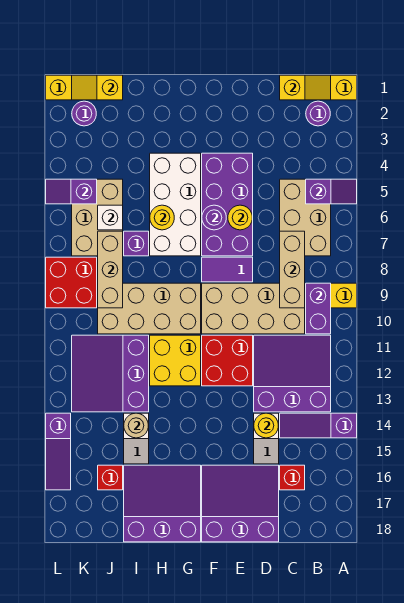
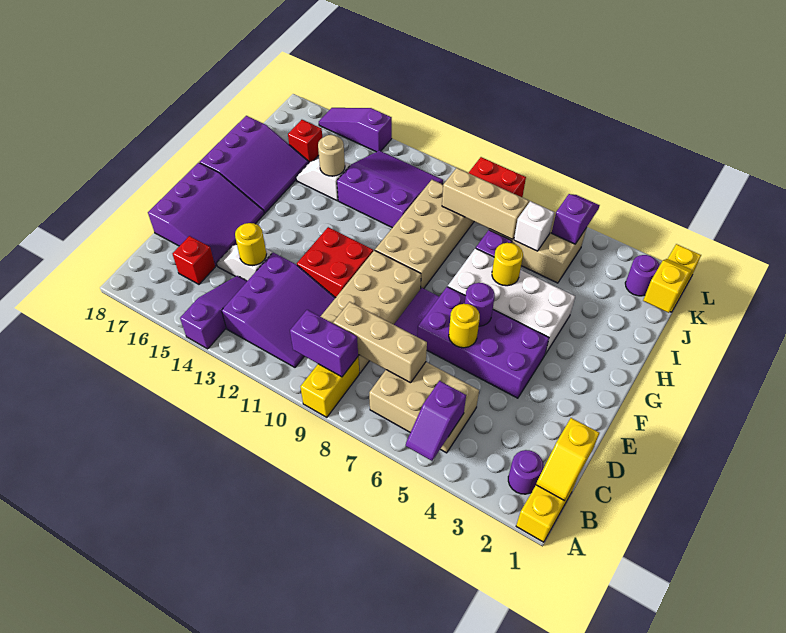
yellow 2x2 brick [150,335,201,386] -> none

